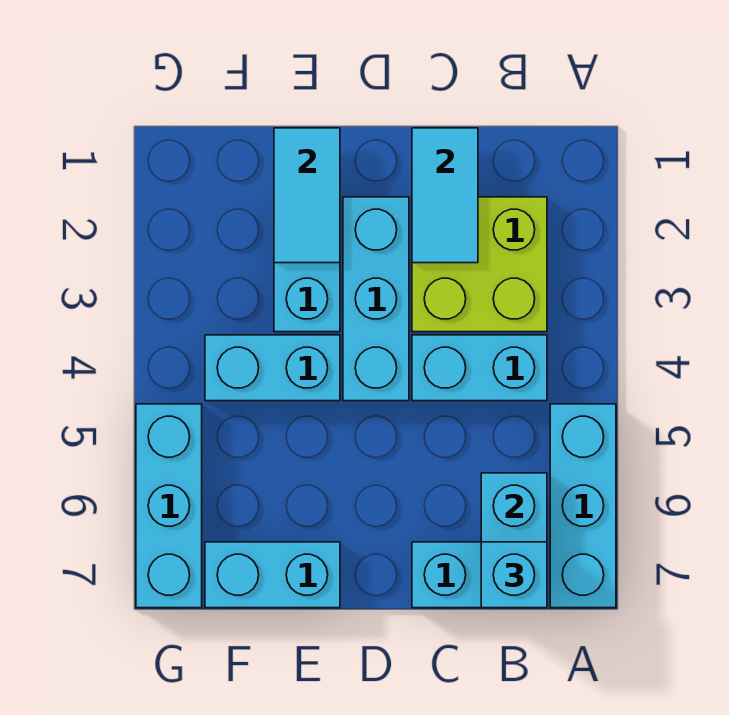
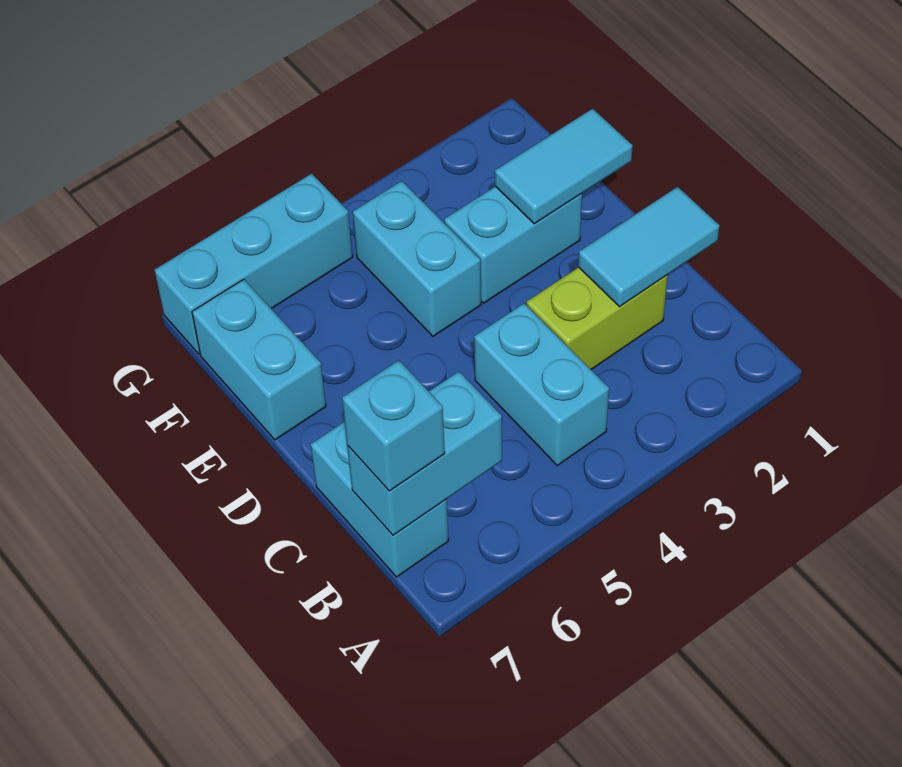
cyan 1x3 brick [550,404,616,608] -> none
lime 2x2 brick [412,197,547,332] -> lime 1x2 brick [527,267,668,369]
cyan 1x3 brick [343,197,409,401] -> none

